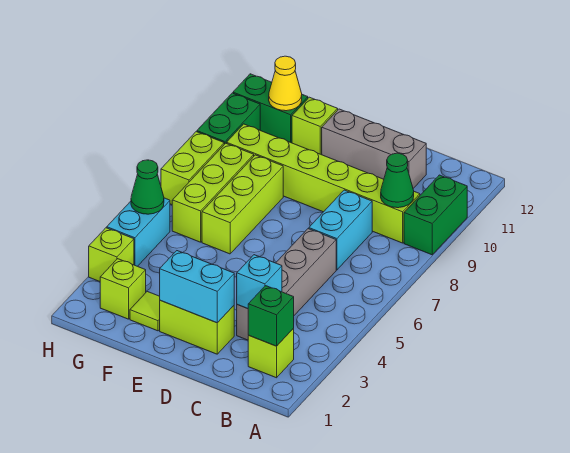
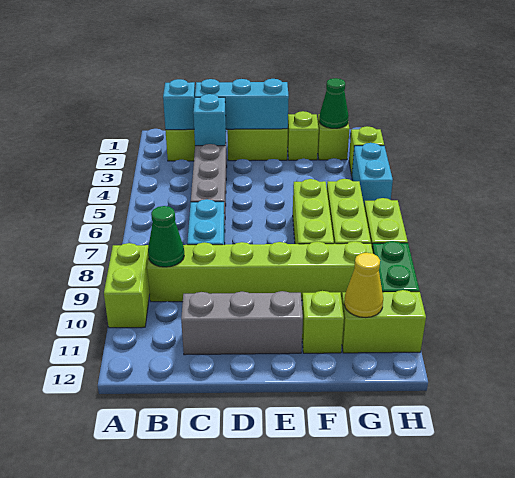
green 1x2 brick [404,175,467,255] -> lime 1x2 brick [104,243,150,328]
green 1x1 brick [248,286,294,346] -> cyan 1x1 brick [163,79,195,130]
cyan 1x2 brick [160,251,234,323] -> cyan 1x3 brick [195,79,289,130]
lime 1x1 tile [130,292,160,331] -> lime 1x1 brick [287,111,319,160]
green 1x2 brick [233,74,308,143] -> lime 1x2 brick [342,290,426,353]
green 1x1 cone [131,160,164,214] -> green 1x1 cone moved to [319,78,349,128]

